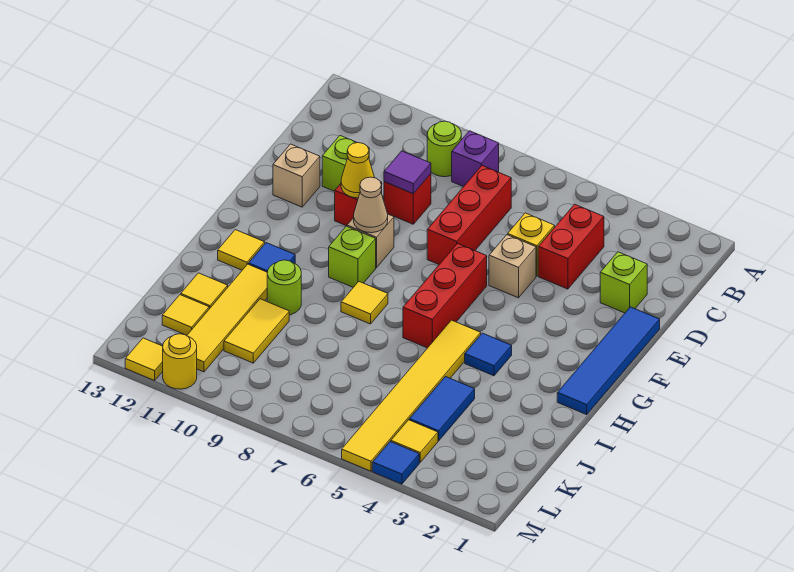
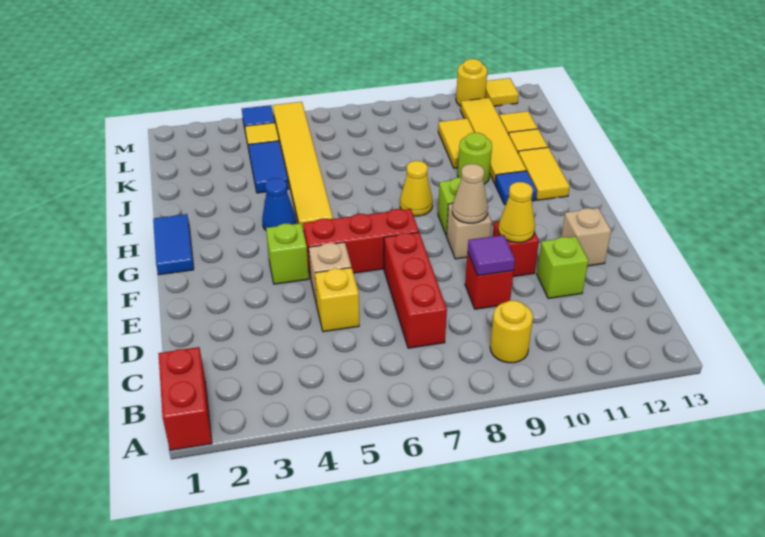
purple 1x1 brick [452,131,499,187] -> none
lime 1x1 round brick [427,121,461,177] -> yellow 1x1 round brick [490,300,533,363]
red 1x2 brick [538,204,604,289] -> red 1x2 brick moved to [158,347,212,450]
lime 1x1 brick [600,252,647,313] -> lime 1x1 brick moved to [266,223,309,284]
blue 1x4 tile [557,307,660,415] -> blue 1x2 tile [153,214,194,275]
red 1x3 brick [403,243,487,348] -> red 1x3 brick turned to [303,209,419,278]
blue 1x1 tile [465,333,512,376] -> blue 1x1 cone [262,178,296,230]
yellow 1x1 tile [341,282,388,324] -> yellow 1x1 cone [400,161,433,216]
yellow 1x1 tile [218,230,265,270] -> yellow 1x2 tile [518,147,570,200]

